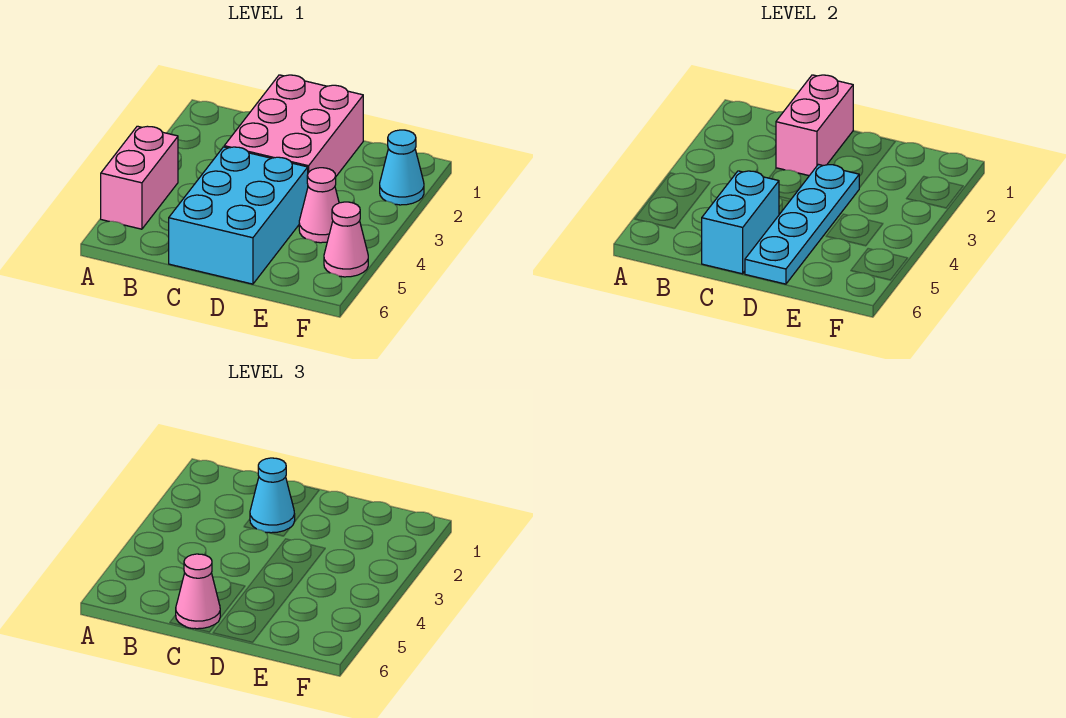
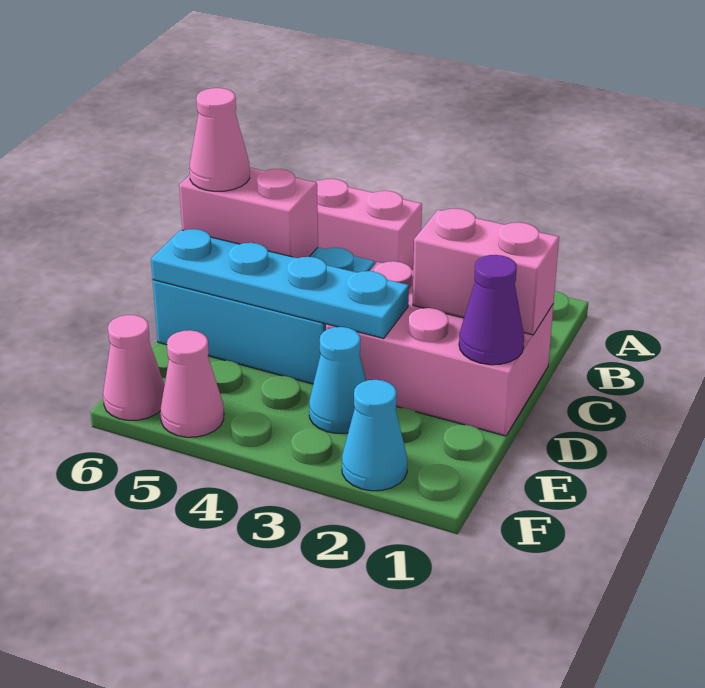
cyan 1x1 cone [250,458,295,533] -> cyan 1x1 cone moved to [309,327,366,433]
cyan 1x2 brick [702,171,779,274] -> pink 1x2 brick [179,168,318,258]
none -> purple 1x1 cone [459,255,524,365]
pink 1x1 cone [299,168,339,243] -> pink 1x1 cone moved to [103,315,164,420]

